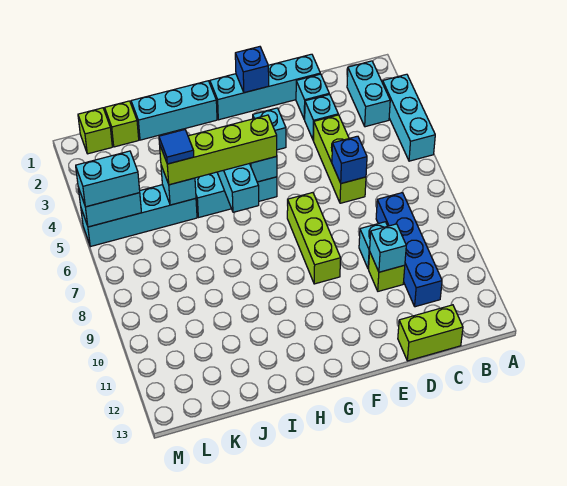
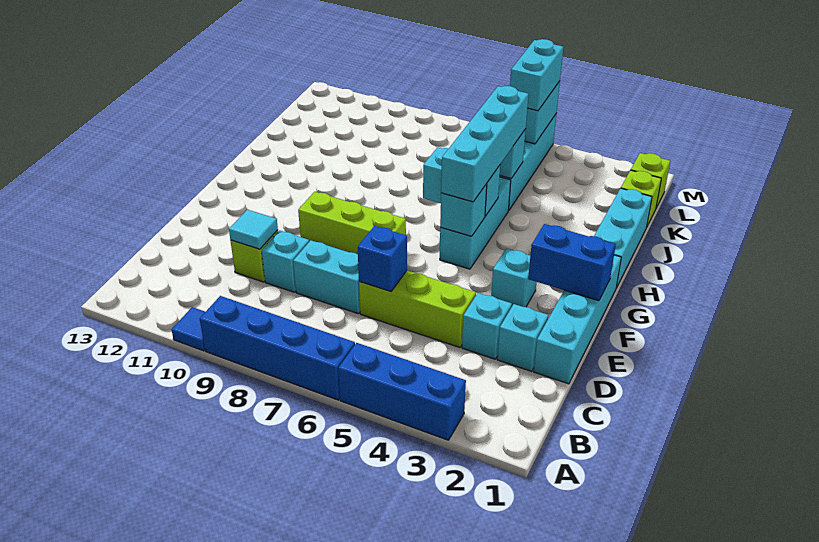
cyan 1x3 brick [383,74,435,161] -> blue 1x3 brick [338,343,466,440]
cyan 1x2 brick [347,61,390,127] -> cyan 1x2 brick moved to [293,240,360,314]
blue 1x4 brick [376,193,442,307] -> blue 1x4 brick moved to [200,296,355,400]
lime 1x2 brick [398,305,463,361] -> none
cyan 1x1 brick [370,224,406,272] -> cyan 1x1 tile [229,210,278,249]
blue 1x1 brick [235,47,269,93] -> blue 1x2 brick [528,224,616,301]
lime 1x4 brick [159,115,277,185] -> cyan 1x4 brick [441,86,529,202]
blue 1x1 tile [159,130,194,164] -> blue 1x1 tile moved to [172,307,205,351]

